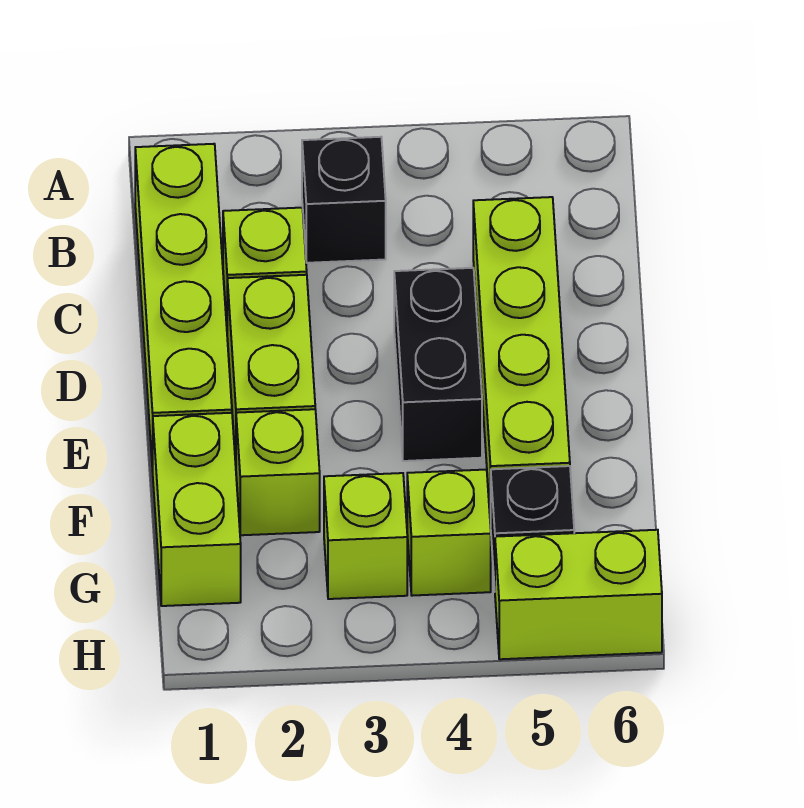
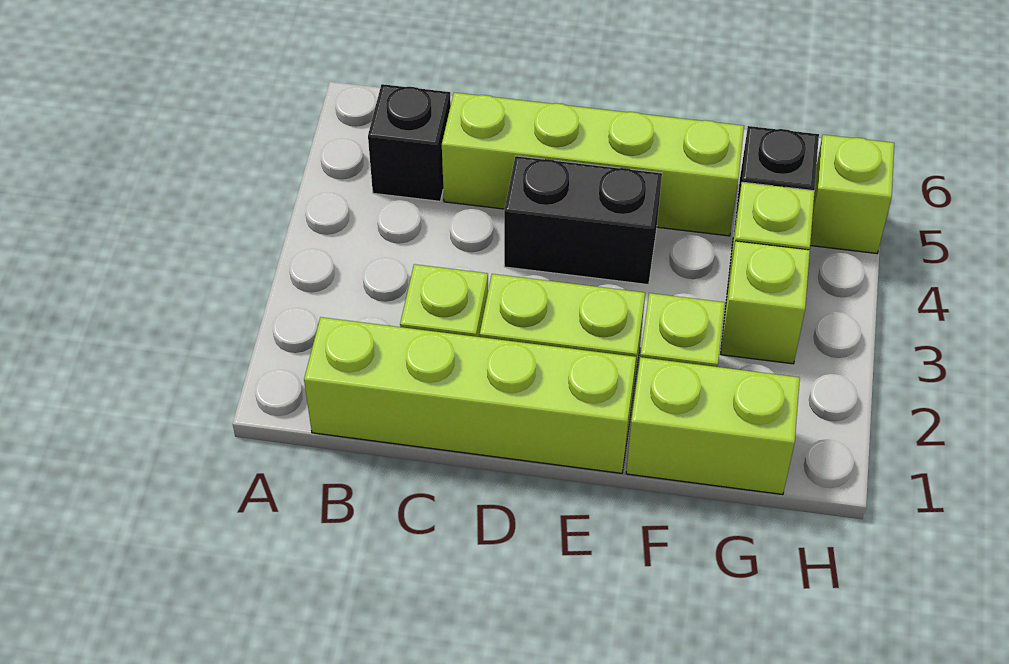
black 1x1 brick [302,137,386,263] -> black 1x1 brick moved to [368,84,451,201]
lime 1x2 brick [495,530,662,659] -> lime 1x1 brick [810,135,894,253]

